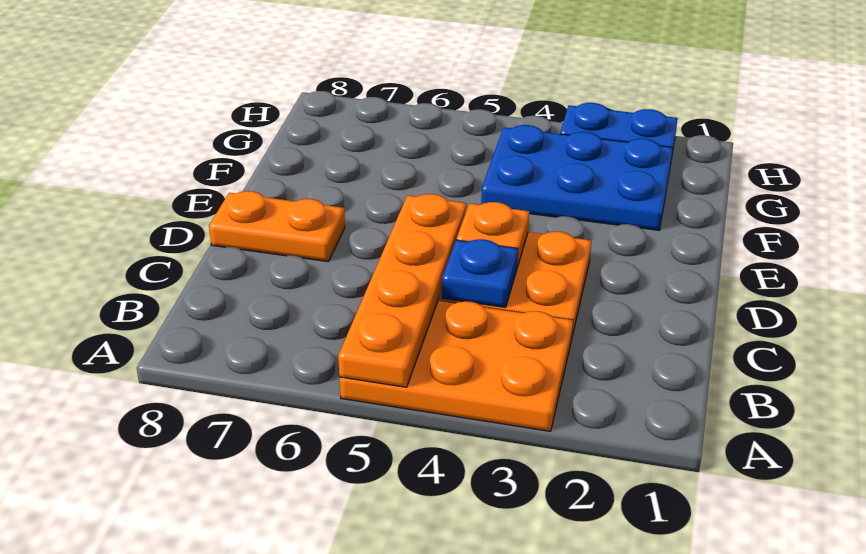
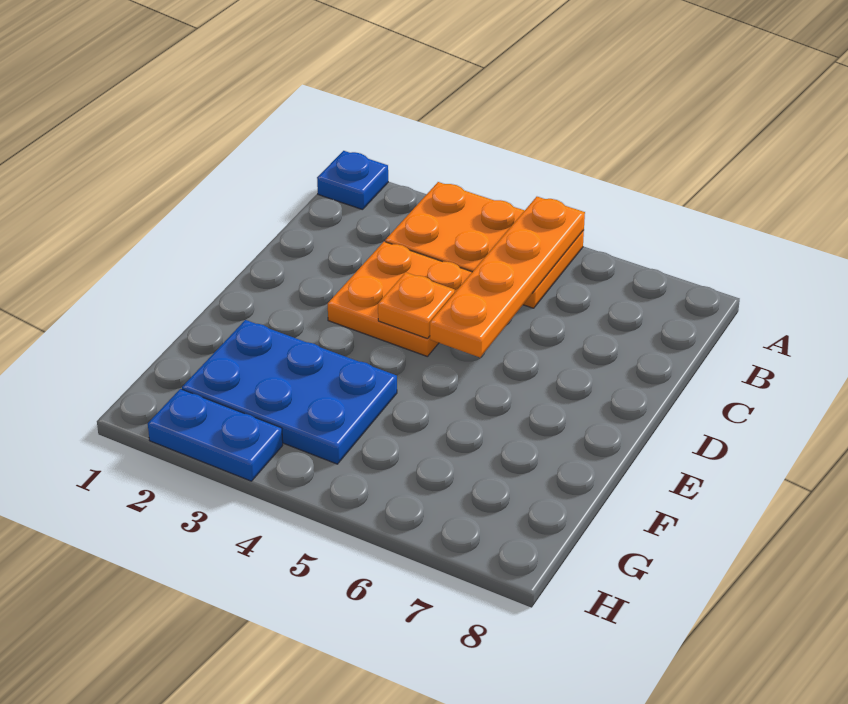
blue 1x1 plate [442,239,518,307] -> blue 1x1 plate moved to [317,151,388,210]
orange 1x2 plate [209,191,345,262] -> none

